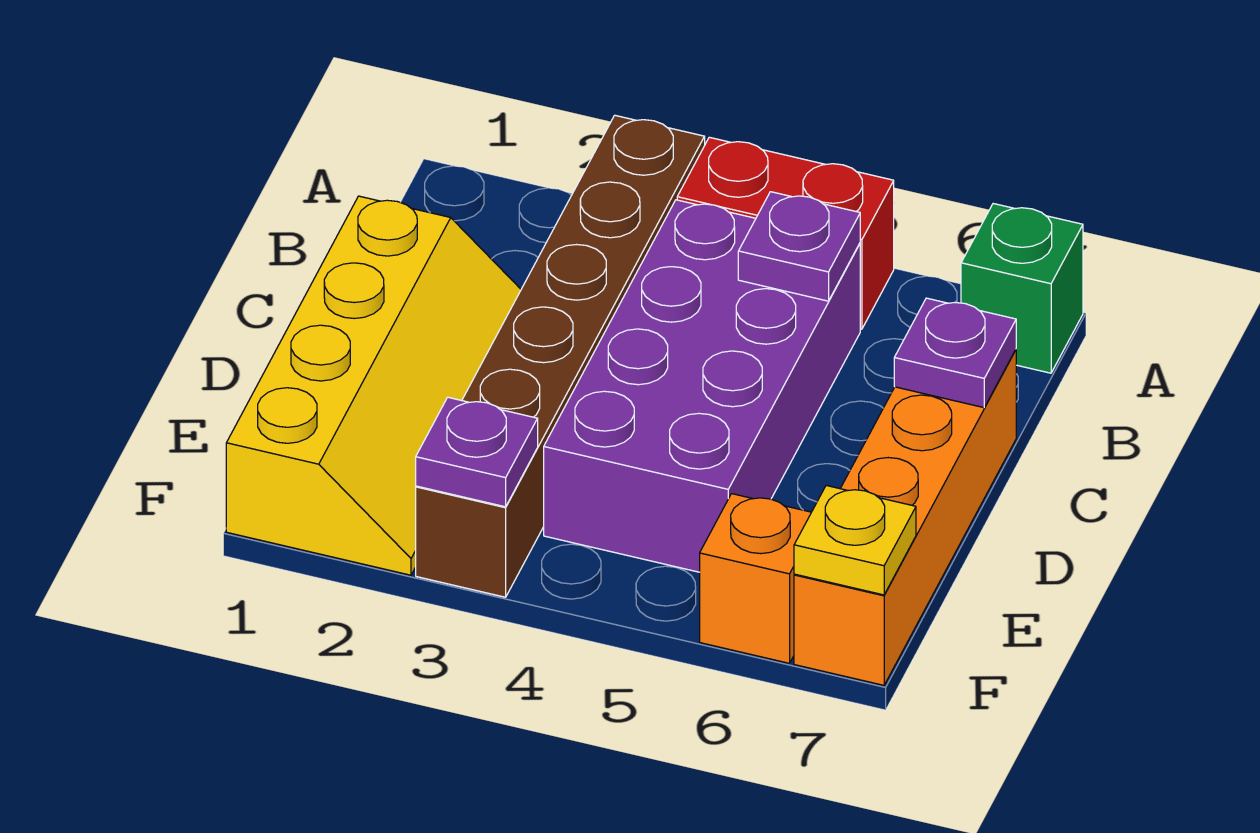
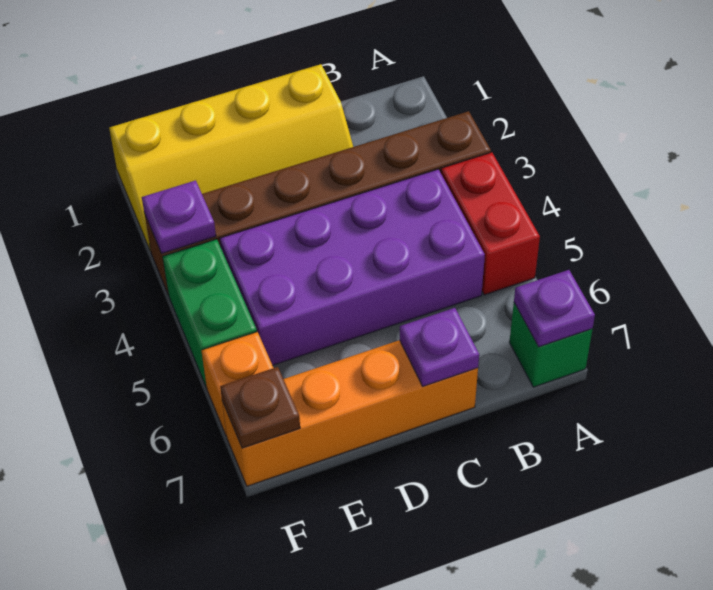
purple 1x1 plate [738,192,860,301] -> purple 1x1 plate moved to [514,270,595,347]
none -> green 1x2 brick [163,239,257,387]
yellow 1x1 plate [794,486,916,595] -> brown 1x1 plate [220,367,300,448]

